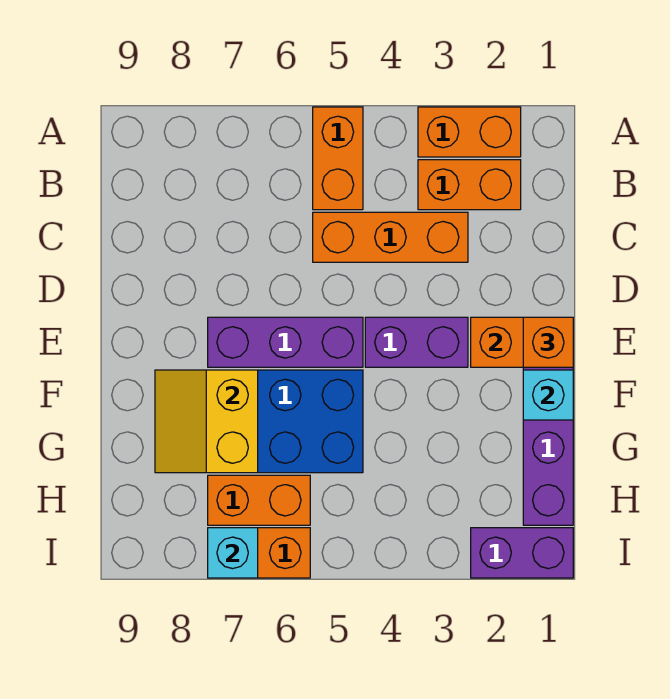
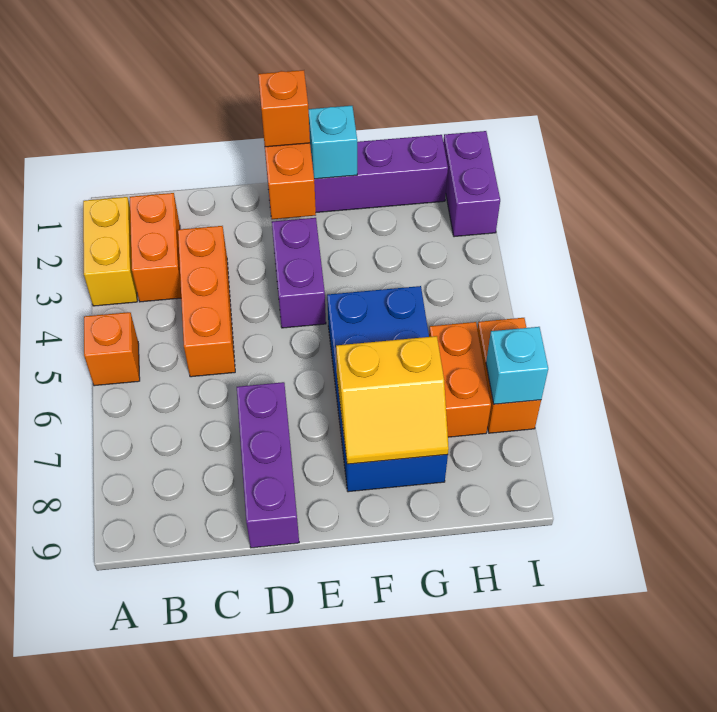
orange 1x2 brick [418,107,521,157] -> yellow 1x2 brick [83,197,137,306]
orange 1x2 brick [313,107,363,210] -> orange 1x1 brick [84,312,140,386]
purple 1x3 brick [208,317,363,367] -> purple 1x3 brick moved to [237,382,299,548]

